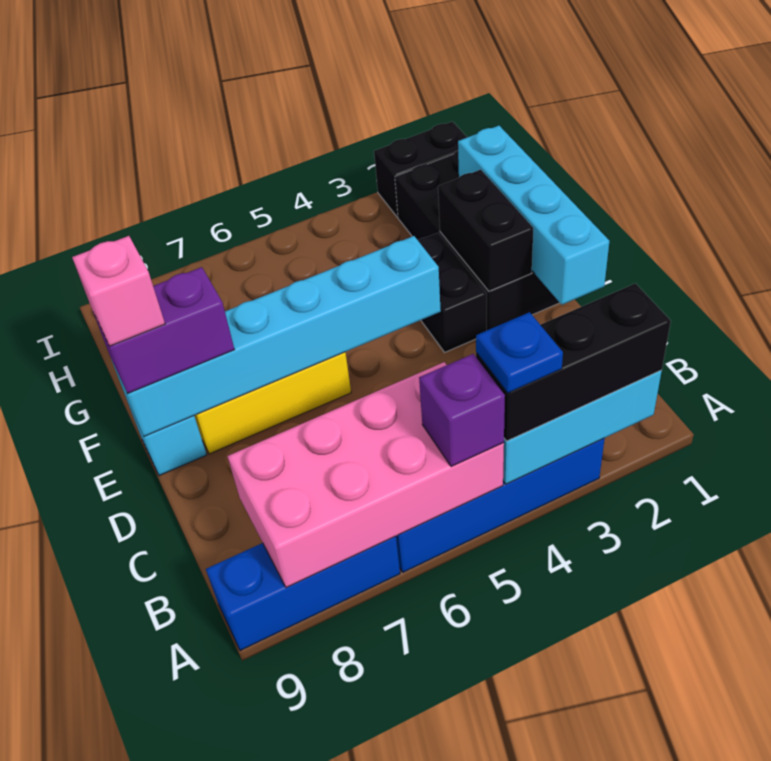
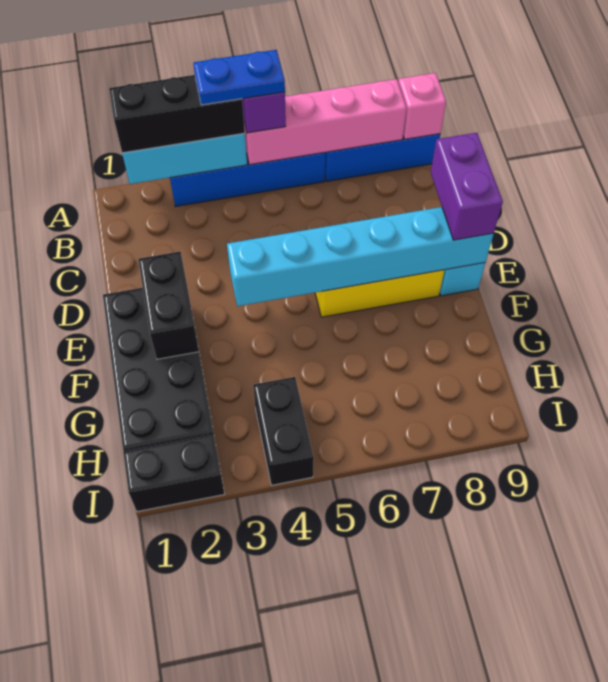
blue 1x1 plate [476,312,563,393] -> blue 1x2 plate [193,50,285,105]
pink 2x4 brick [227,362,504,588] -> pink 1x4 brick [244,79,407,165]
cyan 1x4 brick [458,126,609,305] -> none
black 1x2 brick [418,233,487,352] -> black 1x2 brick moved to [253,377,314,485]
purple 1x2 brick [94,267,235,393] -> purple 1x2 brick turned to [431,133,503,240]
pink 1x1 brick [72,236,165,346] -> pink 1x1 brick moved to [398,73,446,139]

